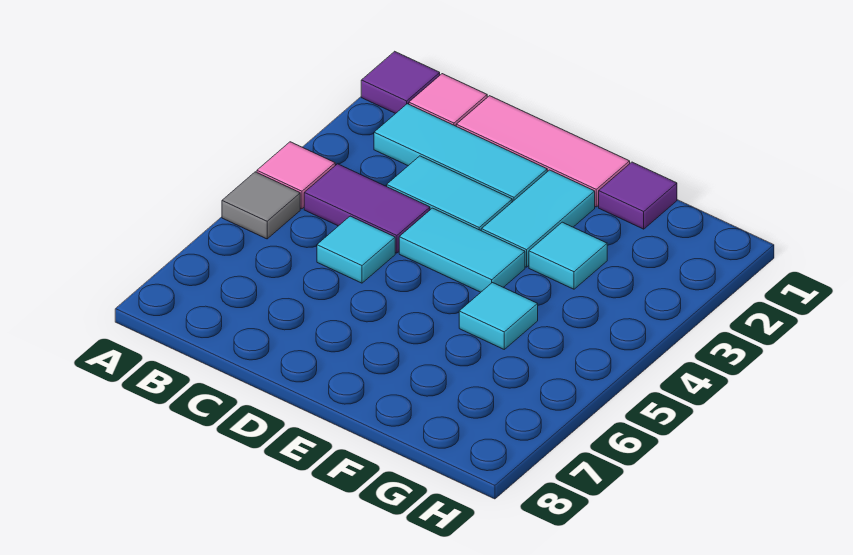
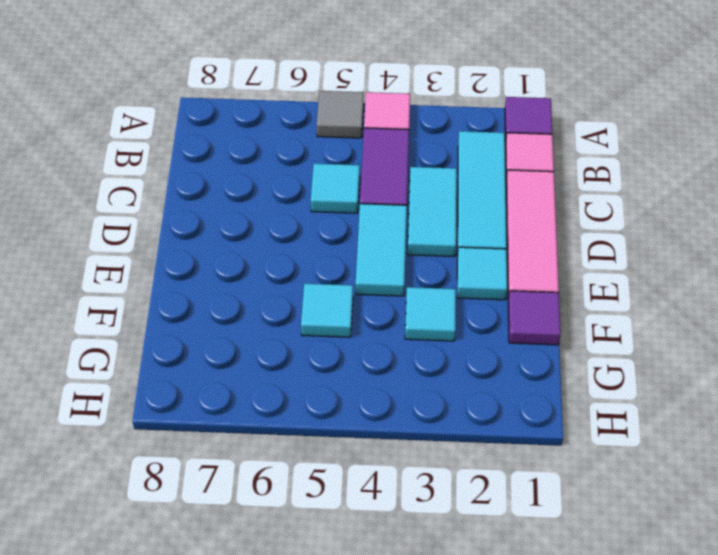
cyan 1x2 tile [481,170,595,267] -> cyan 1x1 tile [457,247,507,300]

